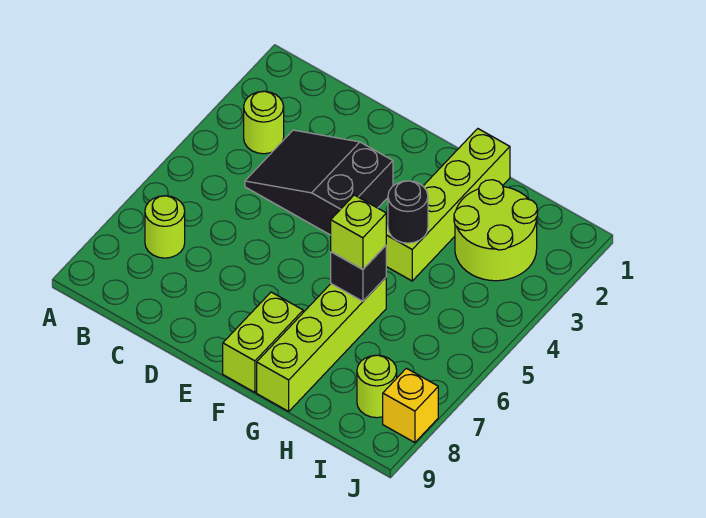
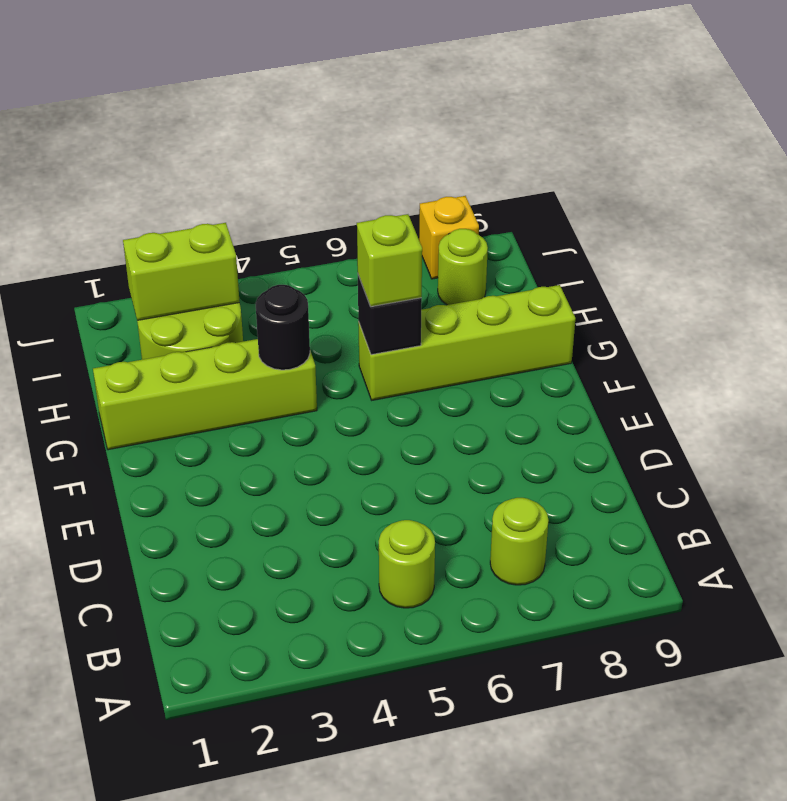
lime 1x1 round brick [244,91,284,154] -> lime 1x1 round brick moved to [379,520,435,608]
black 2x3 slope [245,130,393,235] -> none
lime 1x2 brick [223,292,303,392] -> lime 1x2 brick moved to [123,223,240,320]

